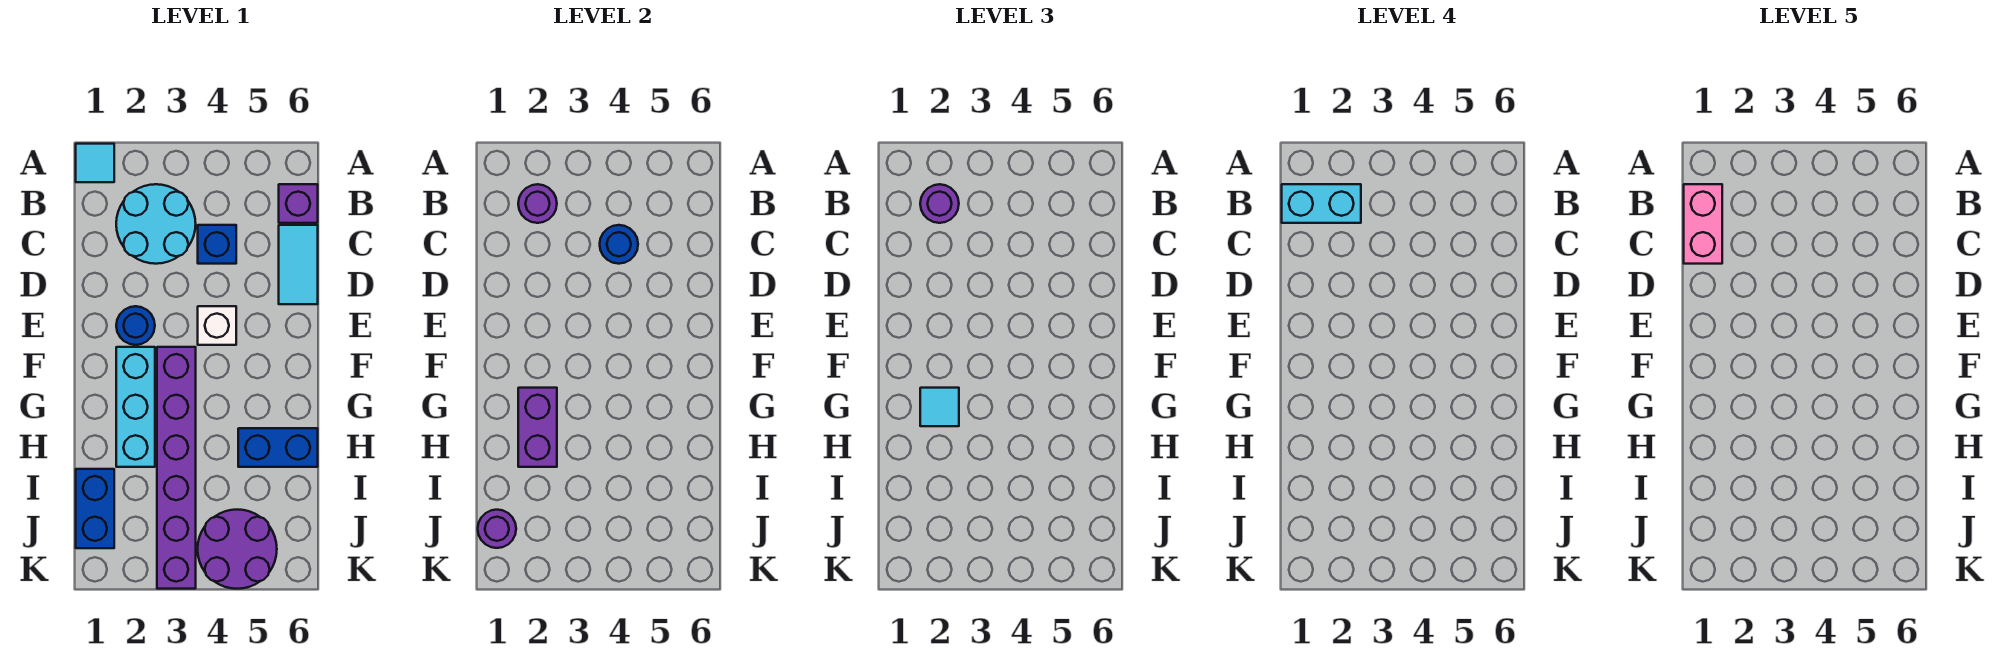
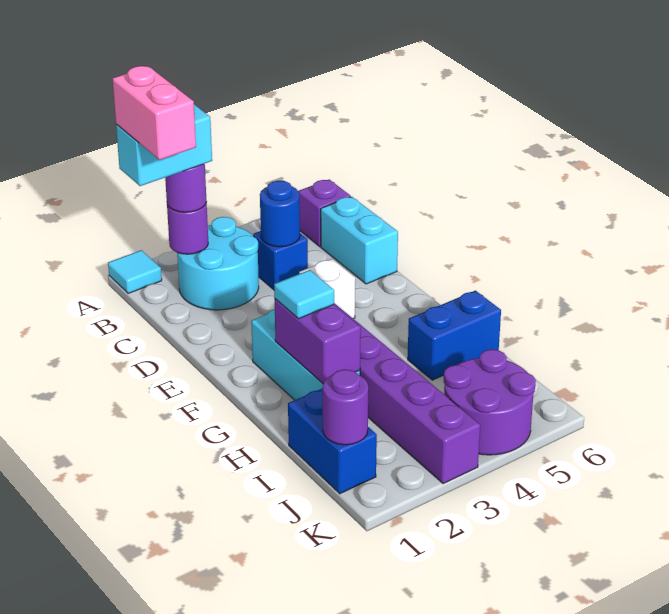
cyan 1x2 tile [279,225,318,304] -> cyan 1x2 brick [321,197,398,284]
blue 1x1 round brick [116,306,155,345] -> none

